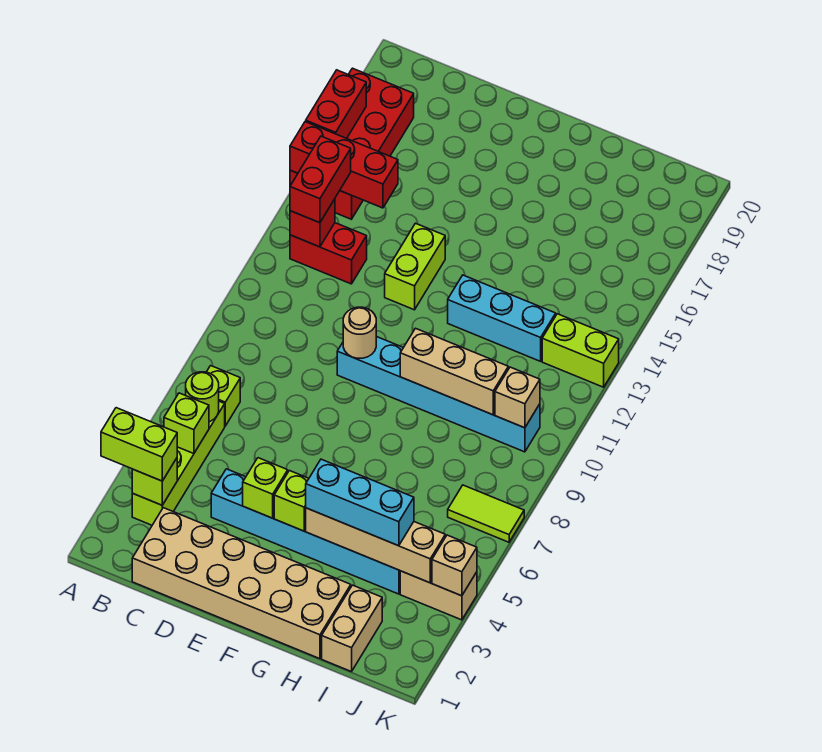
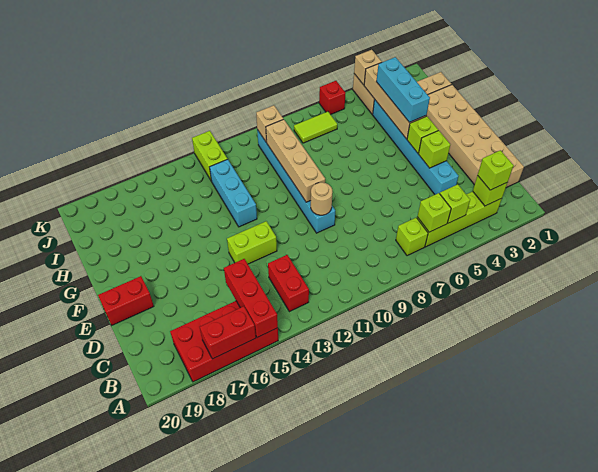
lime 1x2 brick [101,408,177,481] -> lime 1x1 brick [478,150,514,190]
lime 1x1 round brick [186,372,219,422] -> lime 1x1 brick [417,193,451,232]
red 1x1 brick [290,199,335,247] -> red 1x1 brick moved to [319,81,346,115]
red 1x2 brick [290,136,351,223] -> red 1x2 brick moved to [98,276,154,325]
tan 1x3 brick [400,328,508,415] -> tan 1x4 brick [266,119,325,202]
lime 1x2 tile [448,485,524,542] -> lime 1x2 tile turned to [294,112,337,143]

